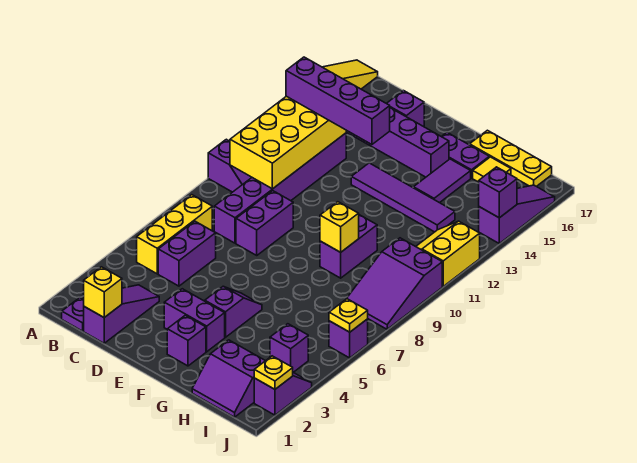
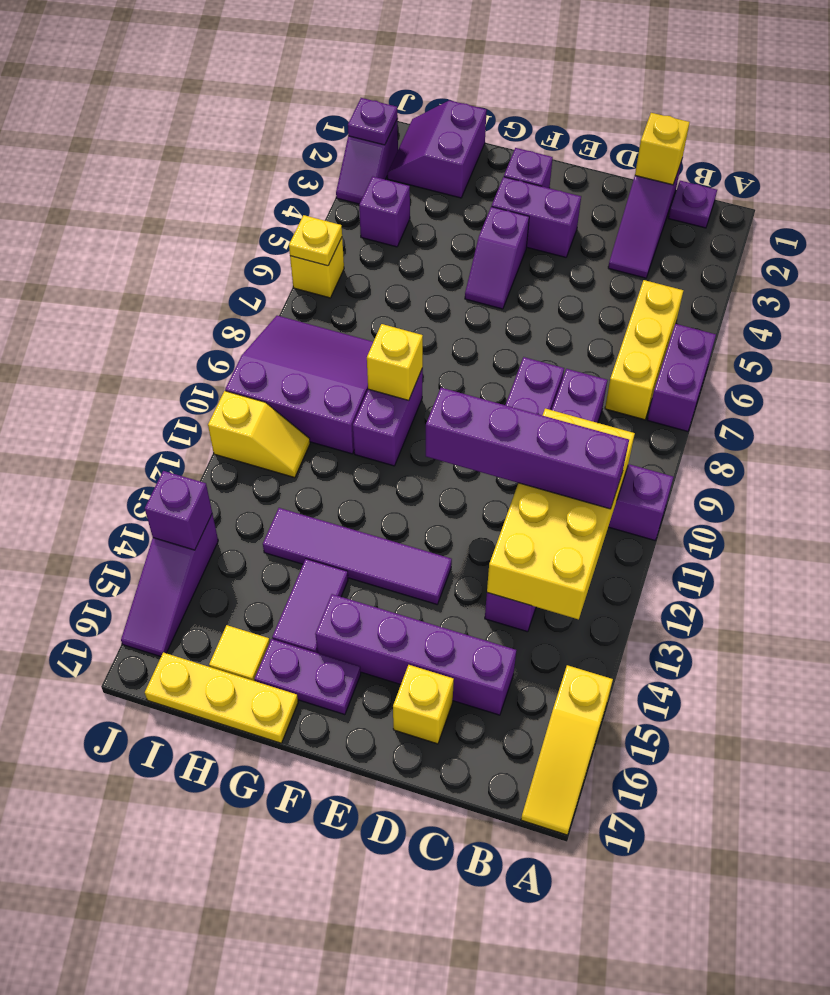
purple 1x4 brick [286,57,390,144] -> purple 1x4 brick moved to [426,388,629,509]
purple 1x2 brick [158,221,216,286] -> purple 1x2 brick moved to [648,324,716,432]
purple 1x1 brick [387,90,424,127] -> yellow 1x1 brick [393,665,454,744]
purple 2x2 slope [192,340,265,417] -> purple 2x2 slope turned to [387,100,487,198]
purple 2x3 slope [347,238,442,329] -> purple 3x3 slope [225,316,373,454]
yellow 2x2 slope [416,221,480,286] -> yellow 1x2 slope [208,391,310,478]
yellow 1x1 plate [254,356,293,389] -> purple 1x1 plate [348,98,398,145]
purple 1x1 brick [329,319,368,358] -> yellow 1x1 brick [290,238,344,298]

